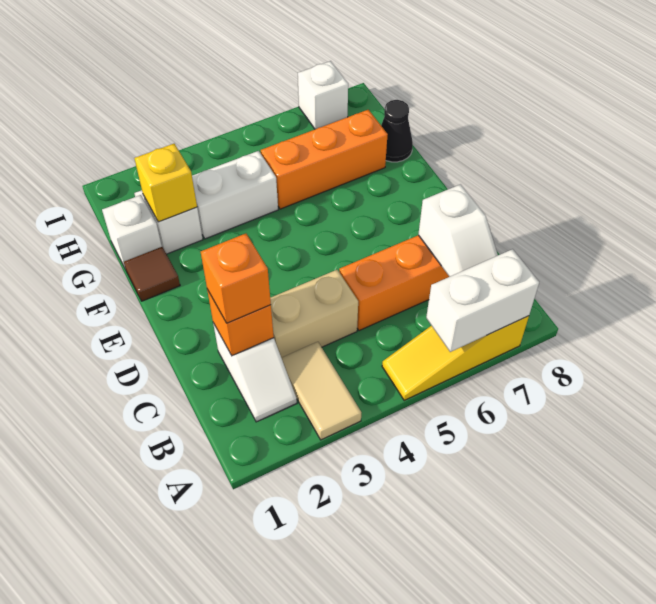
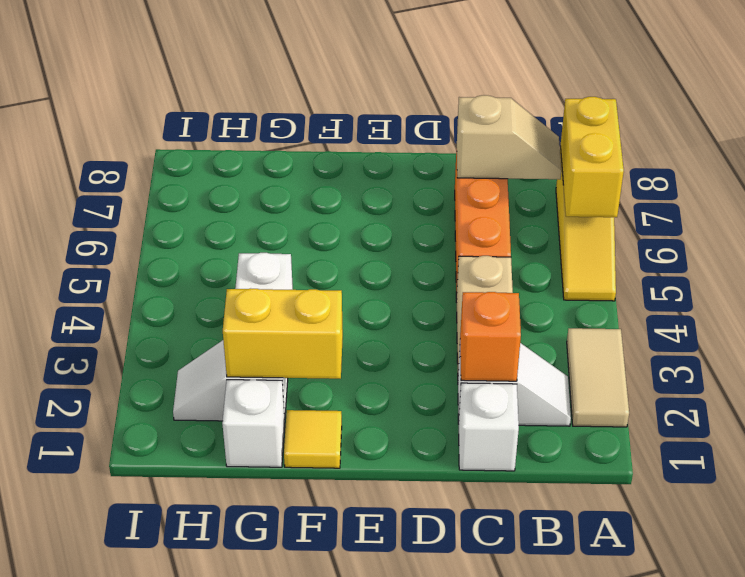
tan 1x2 tile [282,342,361,440] -> tan 1x2 tile turned to [567,328,629,427]
white 1x2 brick [426,249,539,352] -> yellow 1x2 brick [561,97,624,217]
white 1x2 slope [418,184,498,277] -> tan 1x2 slope [457,95,561,179]
orange 1x1 brick [201,234,271,323] -> none
brown 1x1 tile [124,247,180,301] -> yellow 1x1 tile [284,410,342,468]
yellow 1x1 brick [134,144,197,222] -> yellow 1x2 brick [223,288,343,379]
orange 1x3 brick [261,110,388,209] -> none
black 1x1 cone [381,100,413,162] -> none
white 1x1 brick [298,61,348,129] -> white 1x1 brick moved to [459,383,519,471]

